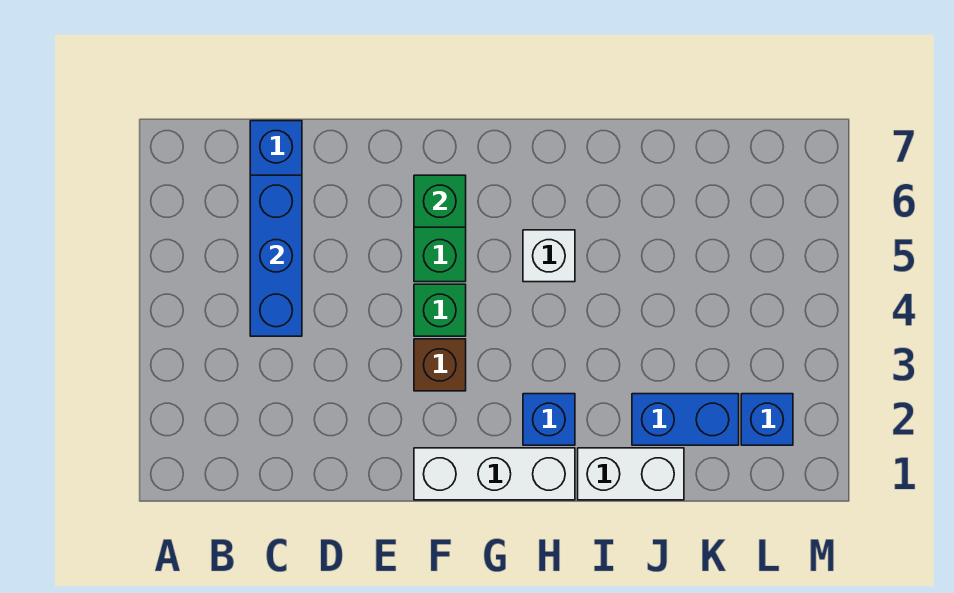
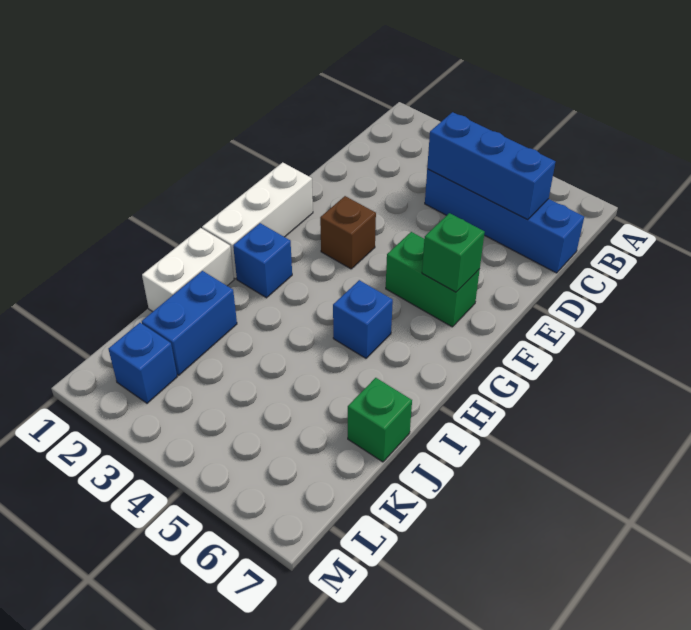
green 1x1 brick [414,284,466,336] -> green 1x1 brick moved to [348,378,412,462]
white 1x1 brick [523,230,575,282] -> blue 1x1 brick [333,280,393,358]

